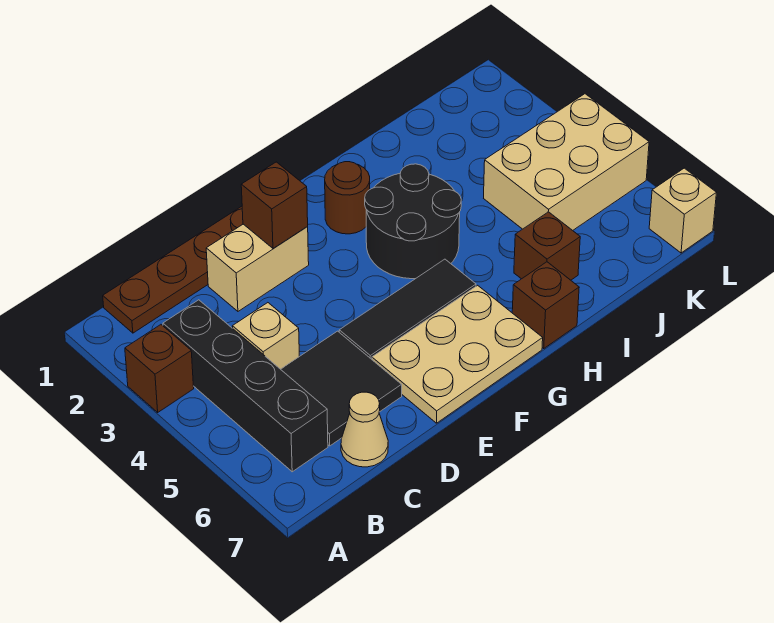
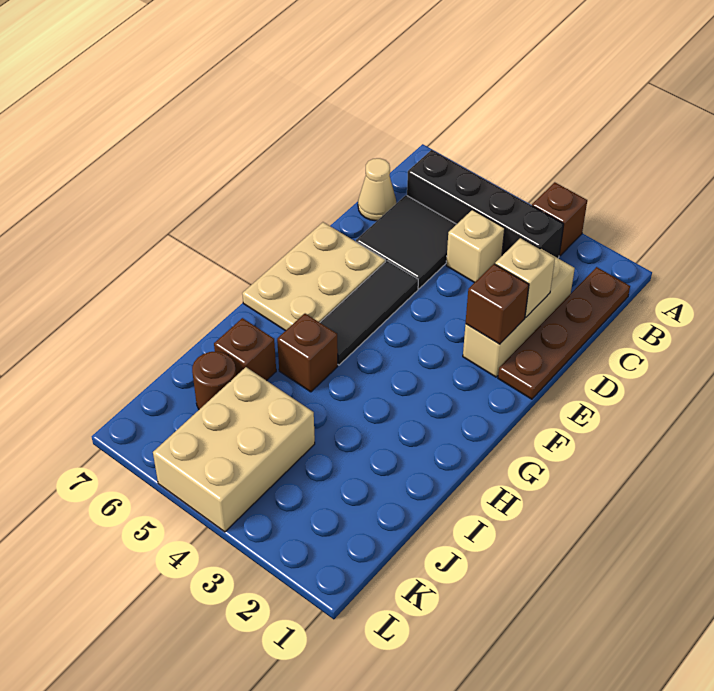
tan 1x2 brick [206,224,309,311] -> tan 1x3 brick [463,249,575,377]
brown 1x1 round brick [325,162,370,234] -> brown 1x1 round brick moved to [192,352,236,409]
black 2x2 round brick [365,164,461,279] -> none
brown 1x1 brick [512,262,579,348] -> brown 1x1 brick moved to [277,314,338,392]
tan 1x1 brick [649,168,716,253] -> tan 1x1 brick moved to [495,238,555,317]

